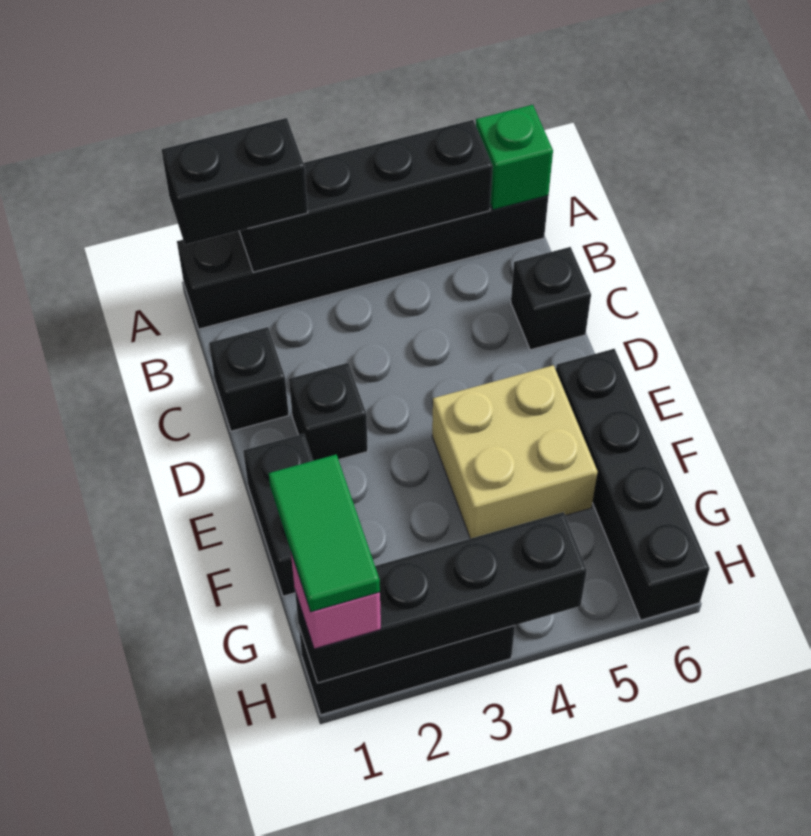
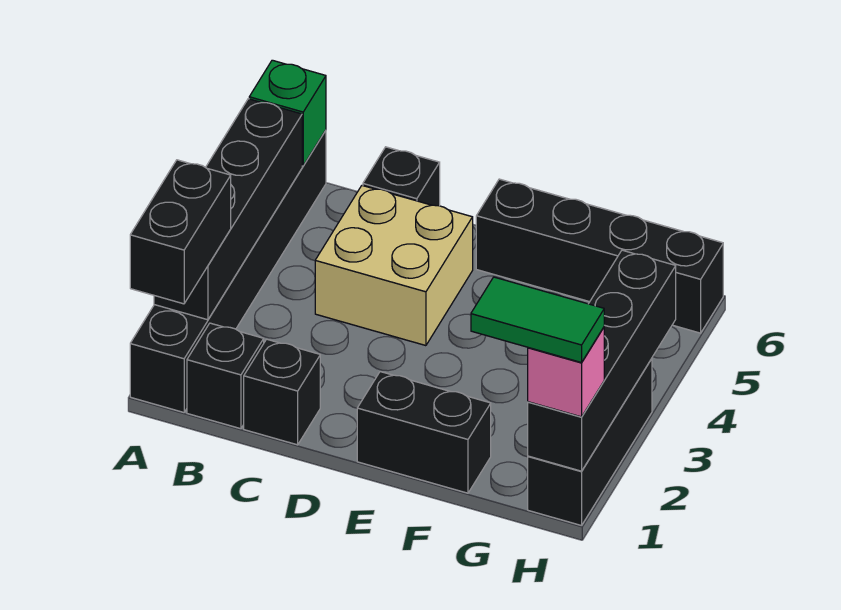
black 1x1 brick [289,363,368,461] -> black 1x1 brick moved to [187,323,264,429]
tan 2x2 brick [432,365,598,539] -> tan 2x2 brick moved to [315,186,473,346]

